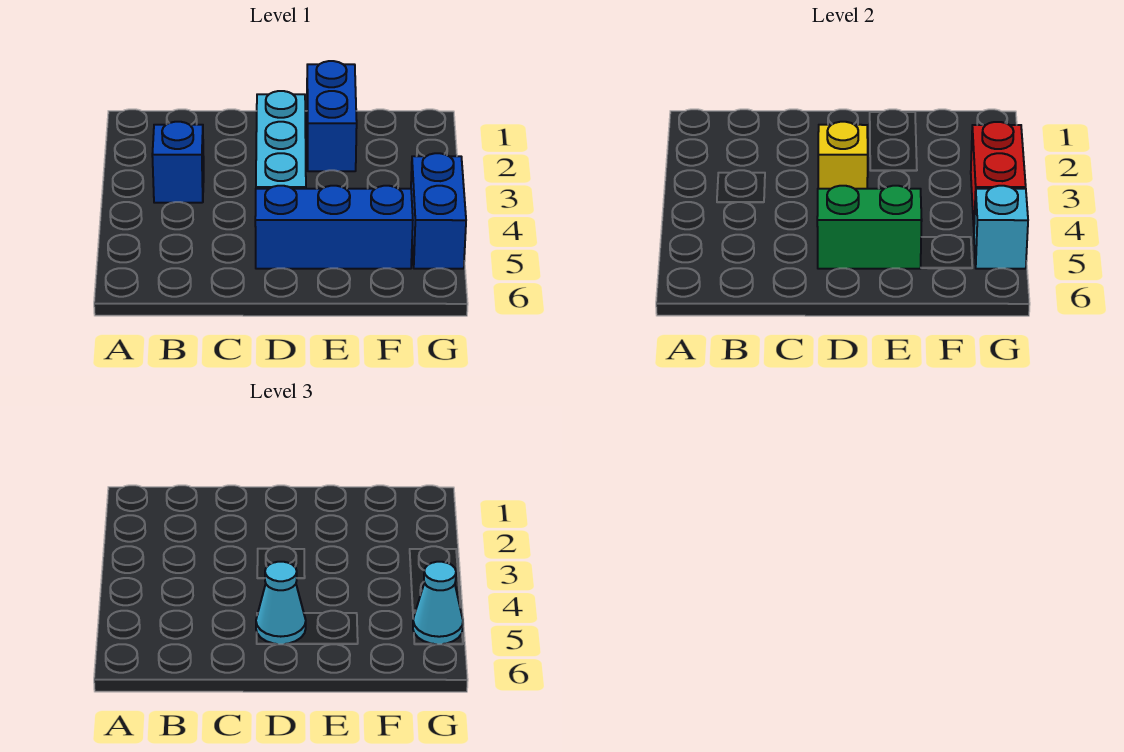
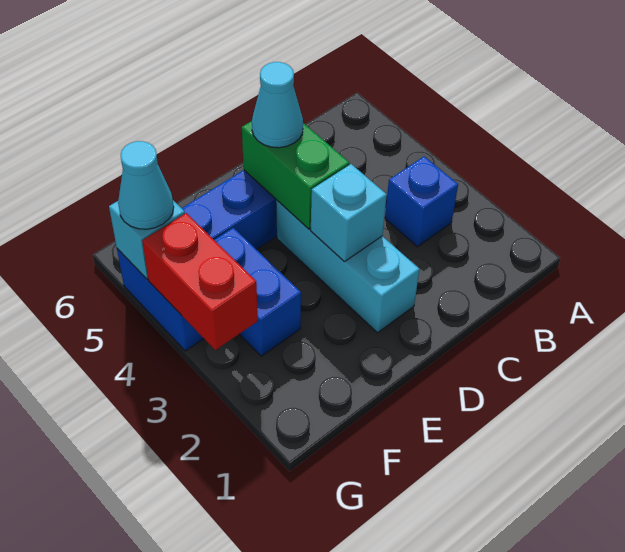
yellow 1x1 brick [818,122,868,189] -> cyan 1x1 brick [311,164,387,262]
green 1x2 brick [817,186,922,269] -> green 1x2 brick turned to [242,121,349,229]
blue 1x2 brick [307,61,357,171] -> blue 1x2 brick moved to [215,228,301,356]

